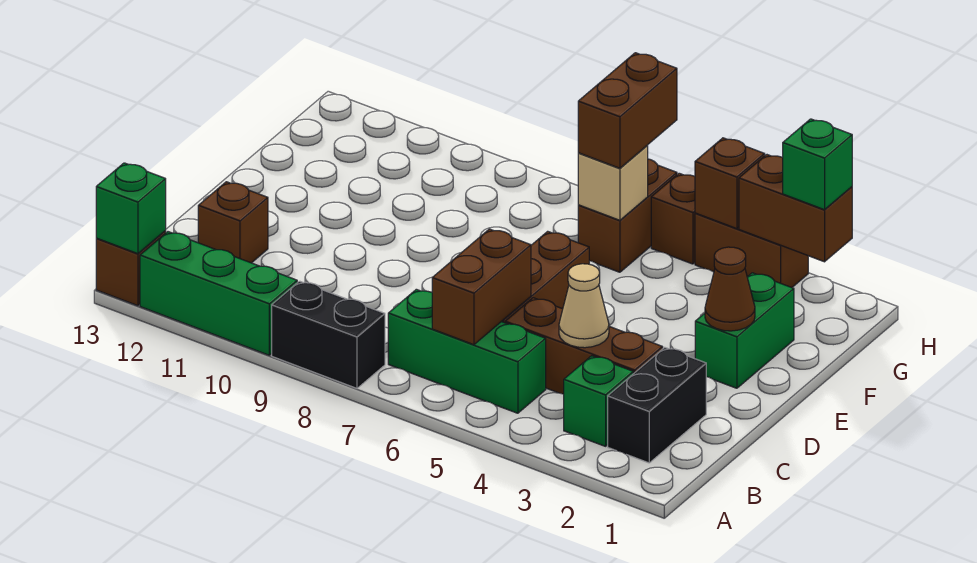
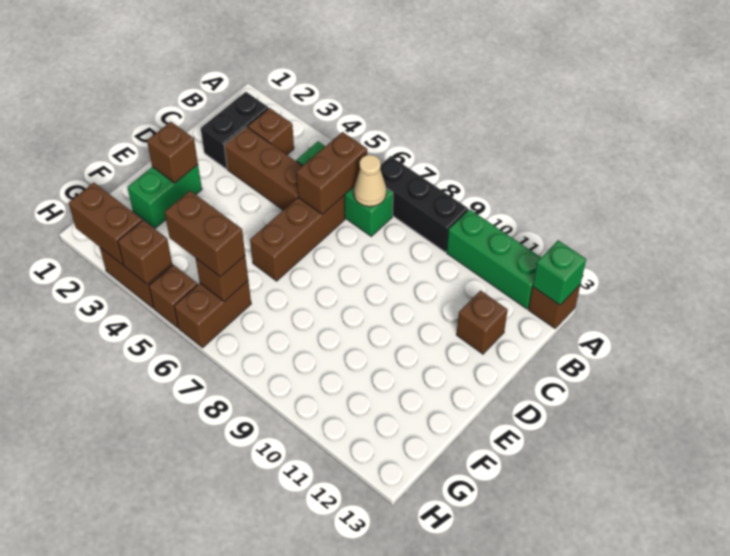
black 1x2 brick [272,281,385,388] -> black 1x3 brick [380,156,468,252]
green 1x1 brick [564,356,633,446] -> brown 1x1 brick [248,108,294,155]
tan 1x1 cone [559,264,609,348] -> tan 1x1 cone moved to [354,155,386,207]
brown 1x1 cone [705,247,755,331] -> brown 1x1 brick [147,122,198,183]
tan 1x1 brick [578,146,648,220] -> brown 1x1 brick [196,256,248,302]
brown 1x2 brick [578,53,677,168] -> brown 1x2 brick turned to [165,191,245,277]
green 1x1 brick [783,119,852,210] -> none

